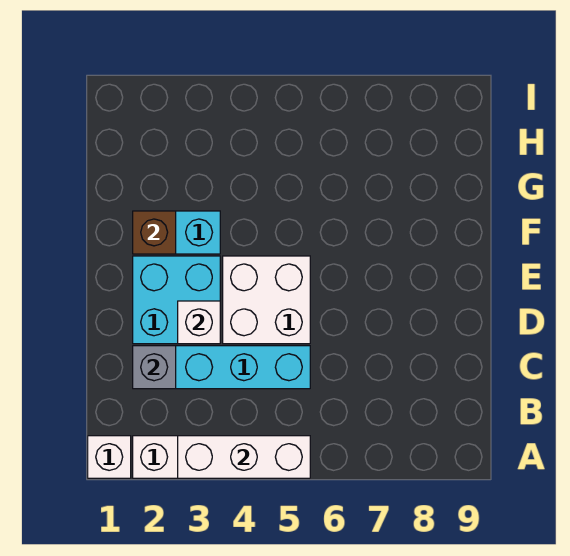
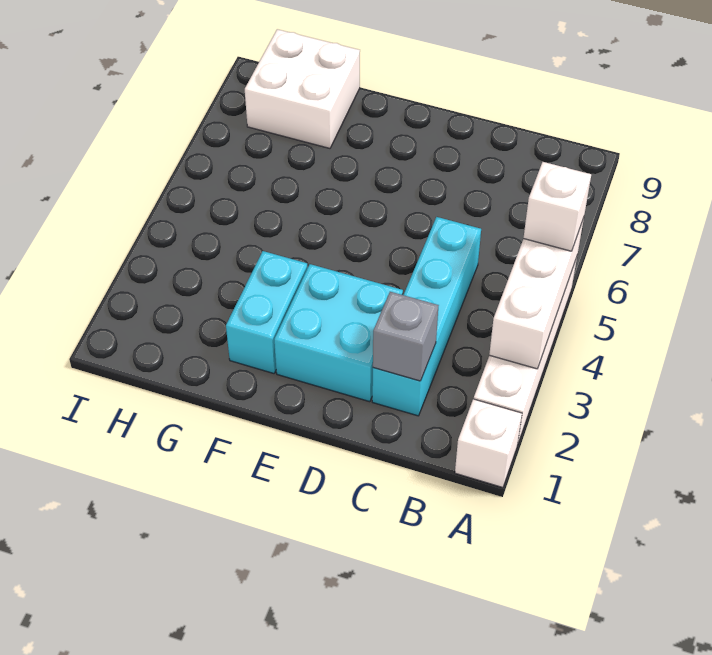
white 1x1 brick [178,301,220,344] -> white 1x1 brick moved to [523,162,591,251]
white 2x2 brick [223,256,310,344] -> white 2x2 brick moved to [245,29,360,148]
brown 1x1 brick [133,211,176,254] -> none

